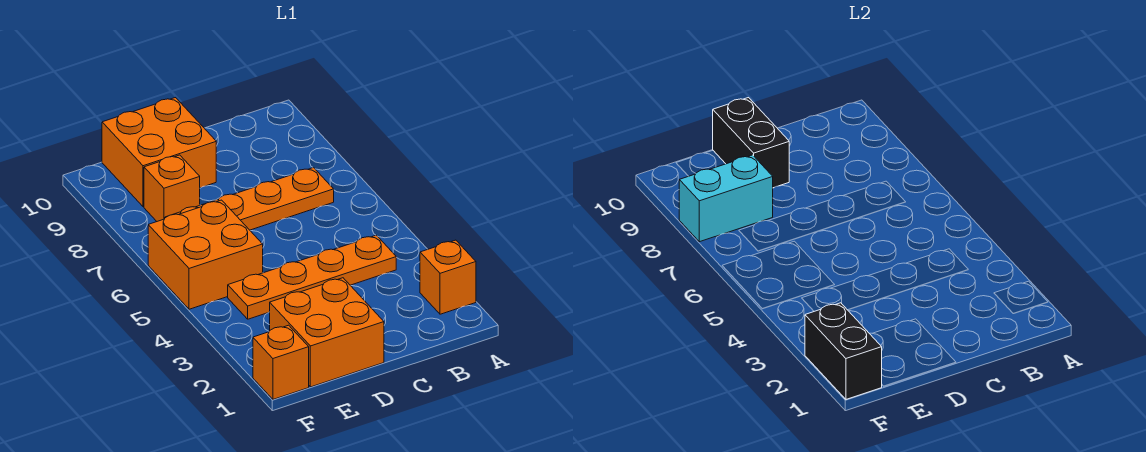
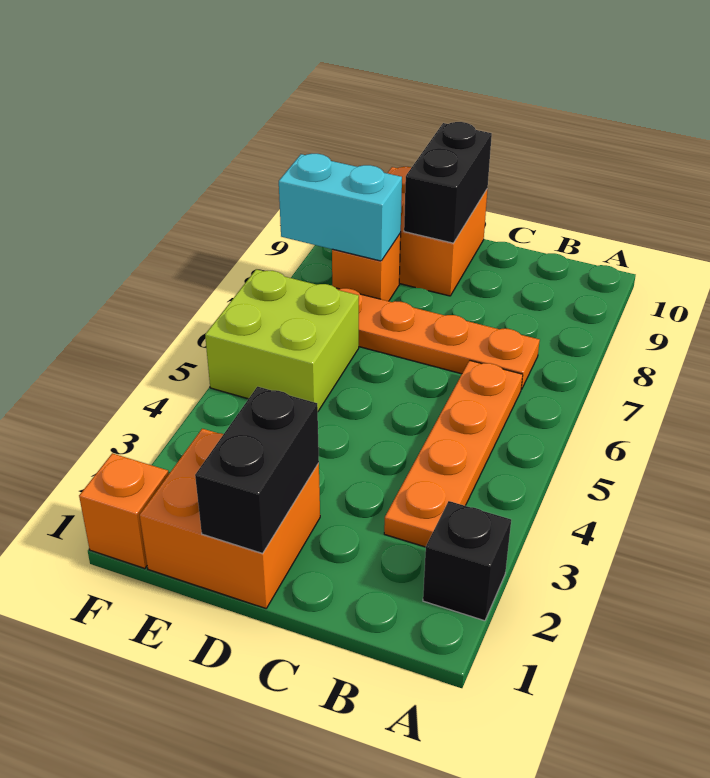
orange 1x1 brick [420,240,476,314] -> black 1x1 brick [423,501,511,621]
orange 1x4 plate [228,235,396,319] -> orange 1x4 plate turned to [384,360,523,547]
orange 2x2 brick [148,200,263,309] -> lime 2x2 brick [205,269,359,411]
black 1x2 brick [805,303,882,399] -> black 1x2 brick moved to [195,387,319,553]

